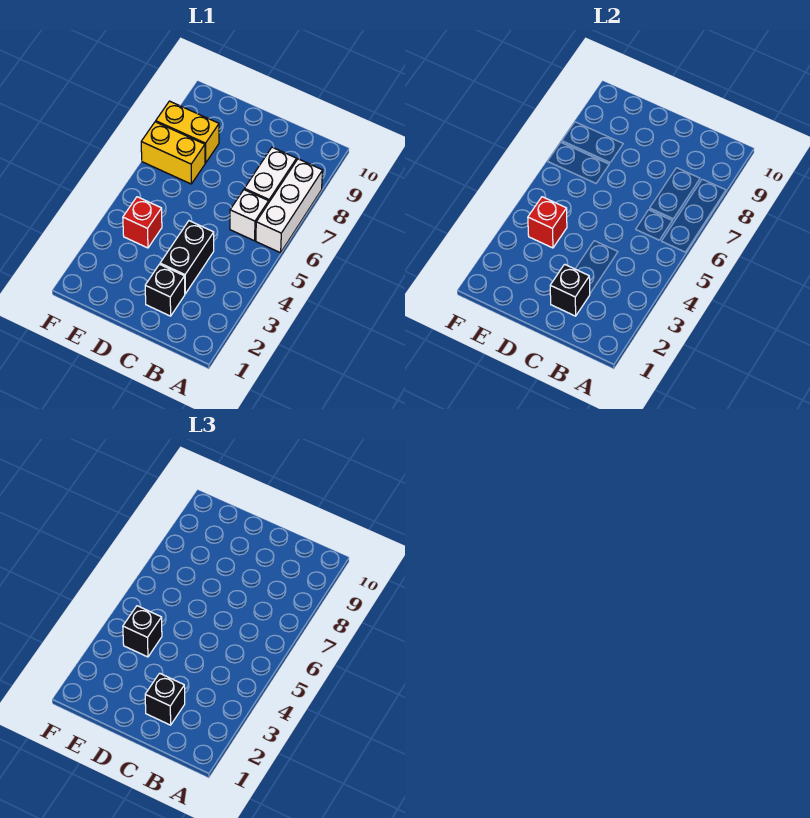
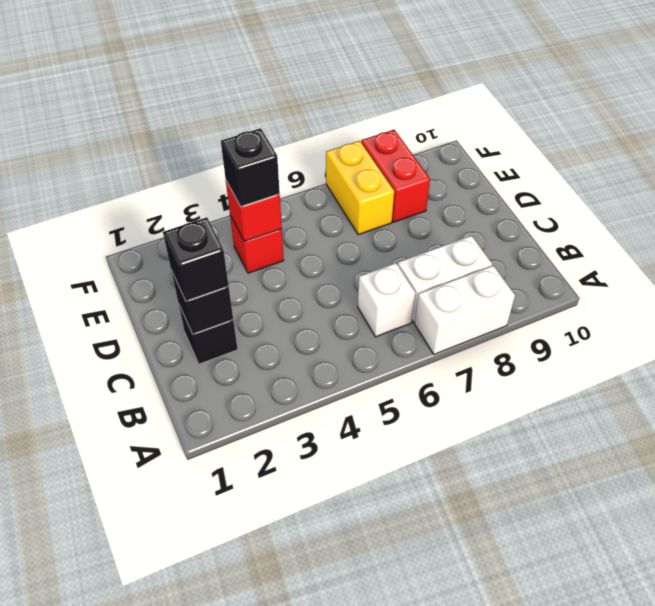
white 1x3 brick [256,159,323,253] -> white 1x2 brick [414,266,515,354]
black 1x2 brick [160,221,214,294] -> none
yellow 1x2 brick [156,101,219,163] -> red 1x2 brick [361,130,430,222]

